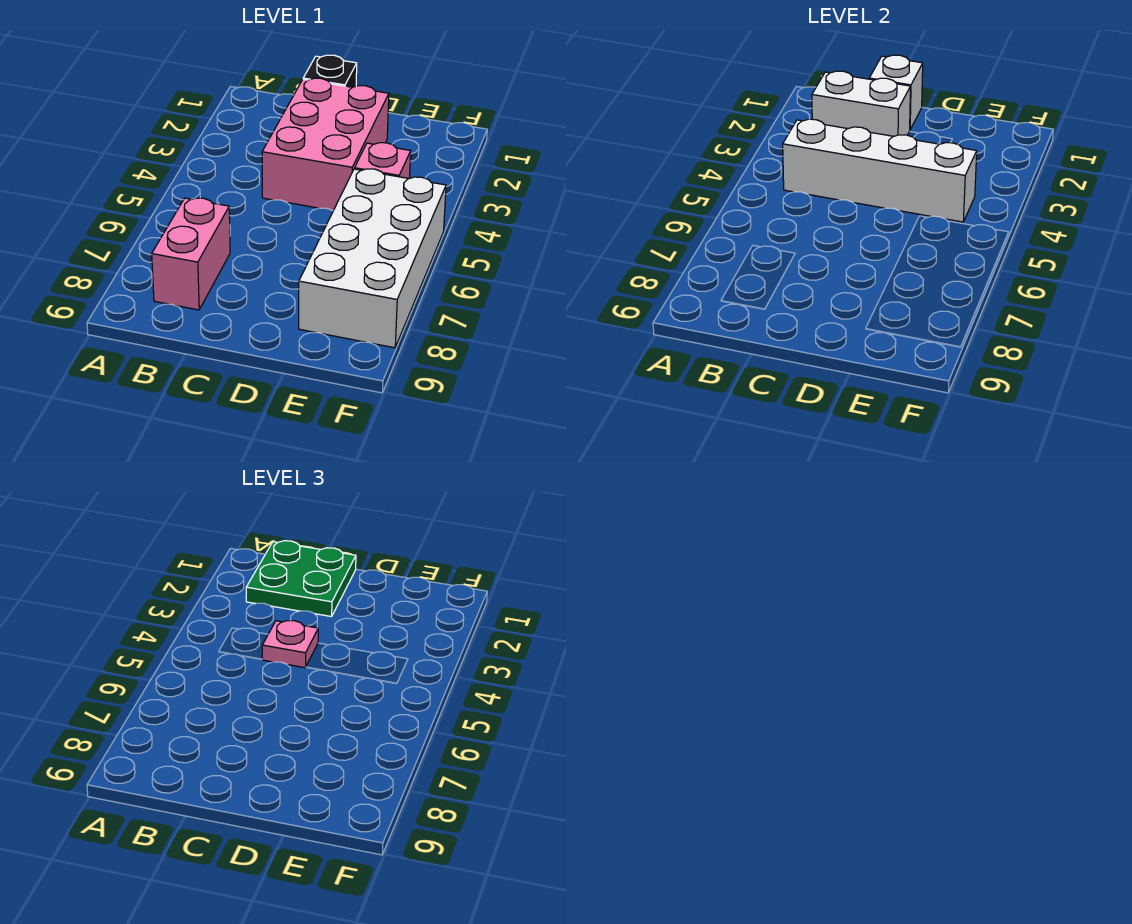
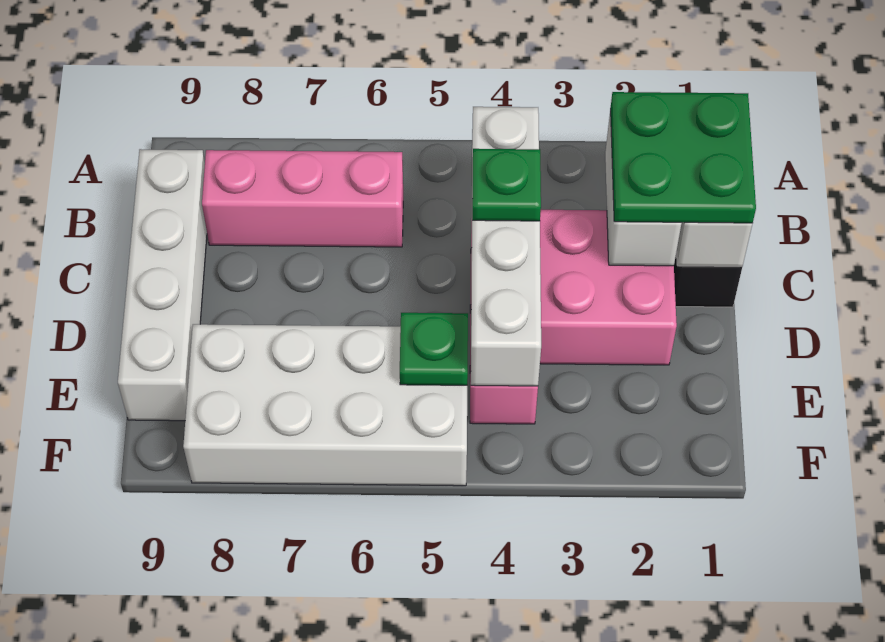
pink 1x2 brick [152,198,230,310] -> pink 1x3 brick [202,150,403,247]
none -> white 1x4 brick [118,149,207,421]
pink 1x1 plate [262,621,318,668] -> green 1x1 plate [472,149,541,221]
none -> green 1x1 plate [400,313,468,385]

